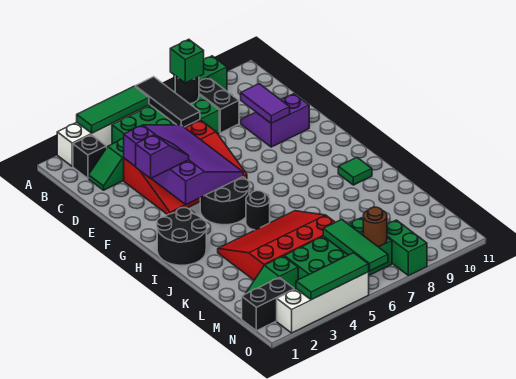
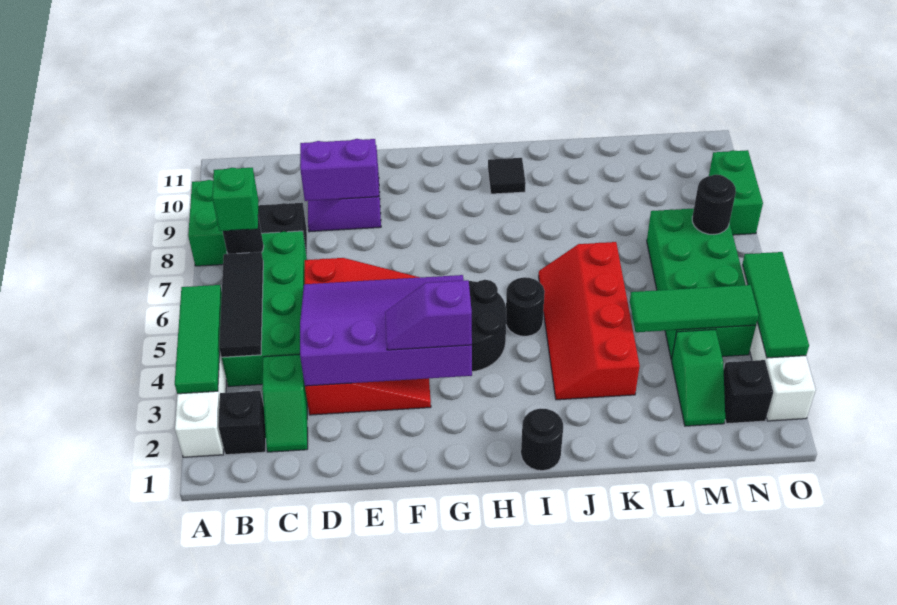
black 1x3 tile [135,77,200,127] -> black 1x3 tile turned to [219,252,263,357]
purple 1x2 tile [241,84,290,123] -> purple 1x2 brick [300,139,379,201]
purple 1x2 slope [136,135,189,178] -> purple 1x2 slope turned to [385,280,472,350]
black 2x2 round brick [157,208,207,265] -> black 1x1 round brick [521,409,563,471]
green 1x1 tile [338,157,372,185] -> black 1x1 tile [488,158,526,194]
red 3x4 slope [218,211,335,280] -> red 2x4 slope [539,242,640,400]
green 1x3 tile [323,219,388,271] -> green 1x3 tile moved to [630,285,759,332]
black 1x2 brick [242,278,294,331] -> black 1x1 brick [724,360,773,424]
brown 1x1 round brick [363,207,387,246] -> black 1x1 round brick [692,175,736,234]
green 1x2 brick [387,220,427,276] -> green 1x2 brick turned to [709,150,763,235]

